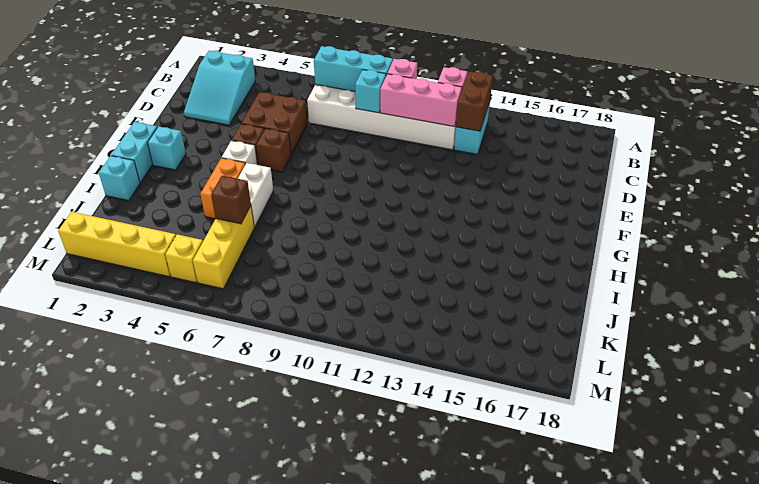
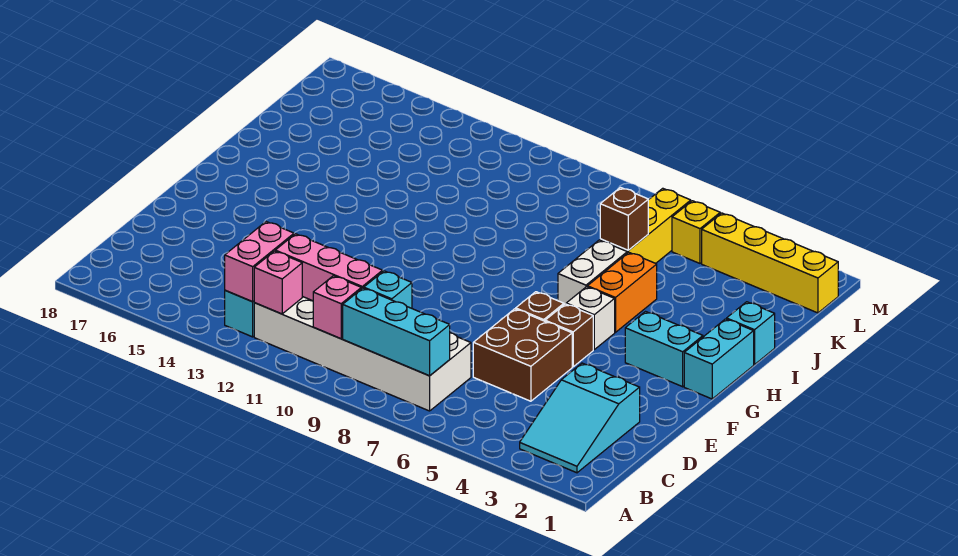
cyan 2x3 slope [184,51,255,125] -> cyan 2x3 slope turned to [520,363,640,473]
brown 1x2 brick [456,72,493,131] -> pink 1x2 brick [225,222,294,302]
cyan 1x1 brick [148,126,186,170] -> cyan 1x2 brick [625,312,703,387]

